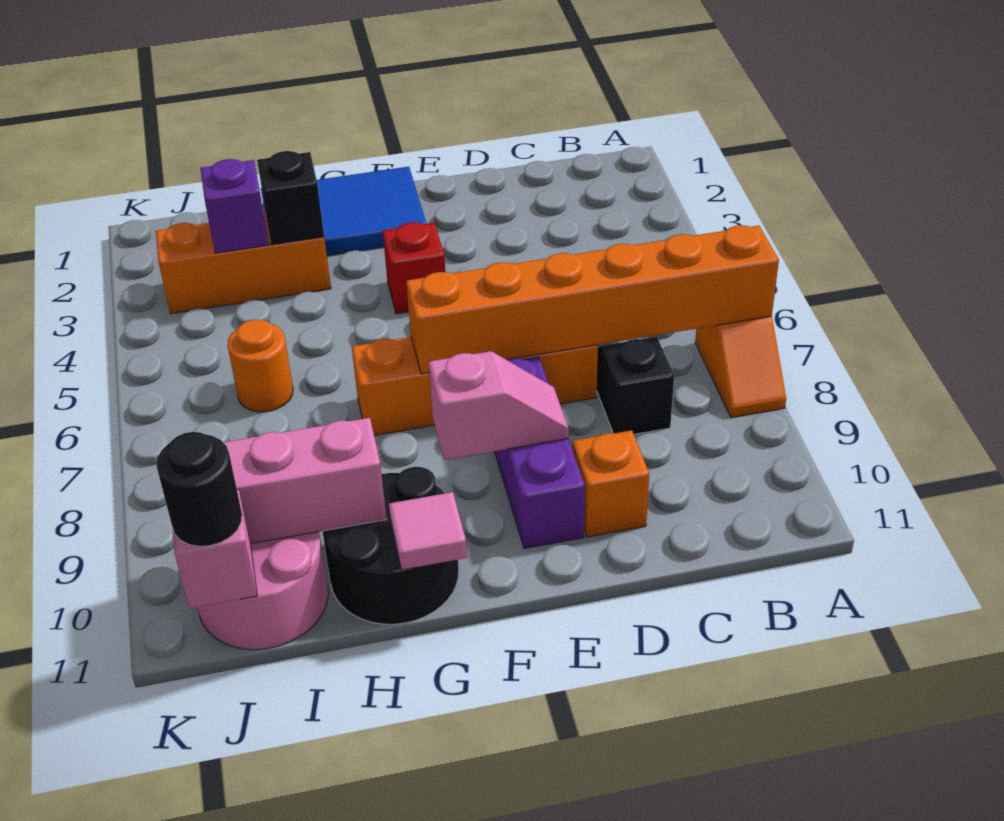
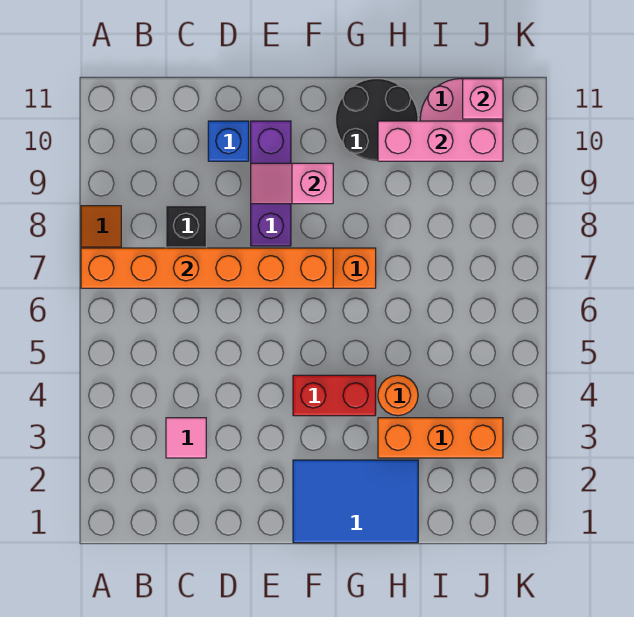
orange 1x1 brick [572,430,649,537] -> blue 1x1 brick [208,121,249,161]
red 1x1 brick [383,222,445,314] -> red 1x2 brick [293,375,376,416]
pink 1x1 tile [389,492,467,570] -> pink 1x1 tile moved to [166,418,206,458]
black 1x1 brick [257,151,324,245] -> none
purple 1x1 brick [200,159,268,253] -> none
orange 1x1 round brick [227,319,293,412] -> orange 1x1 round brick moved to [378,375,418,416]
black 1x1 round brick [156,432,242,546] -> none

